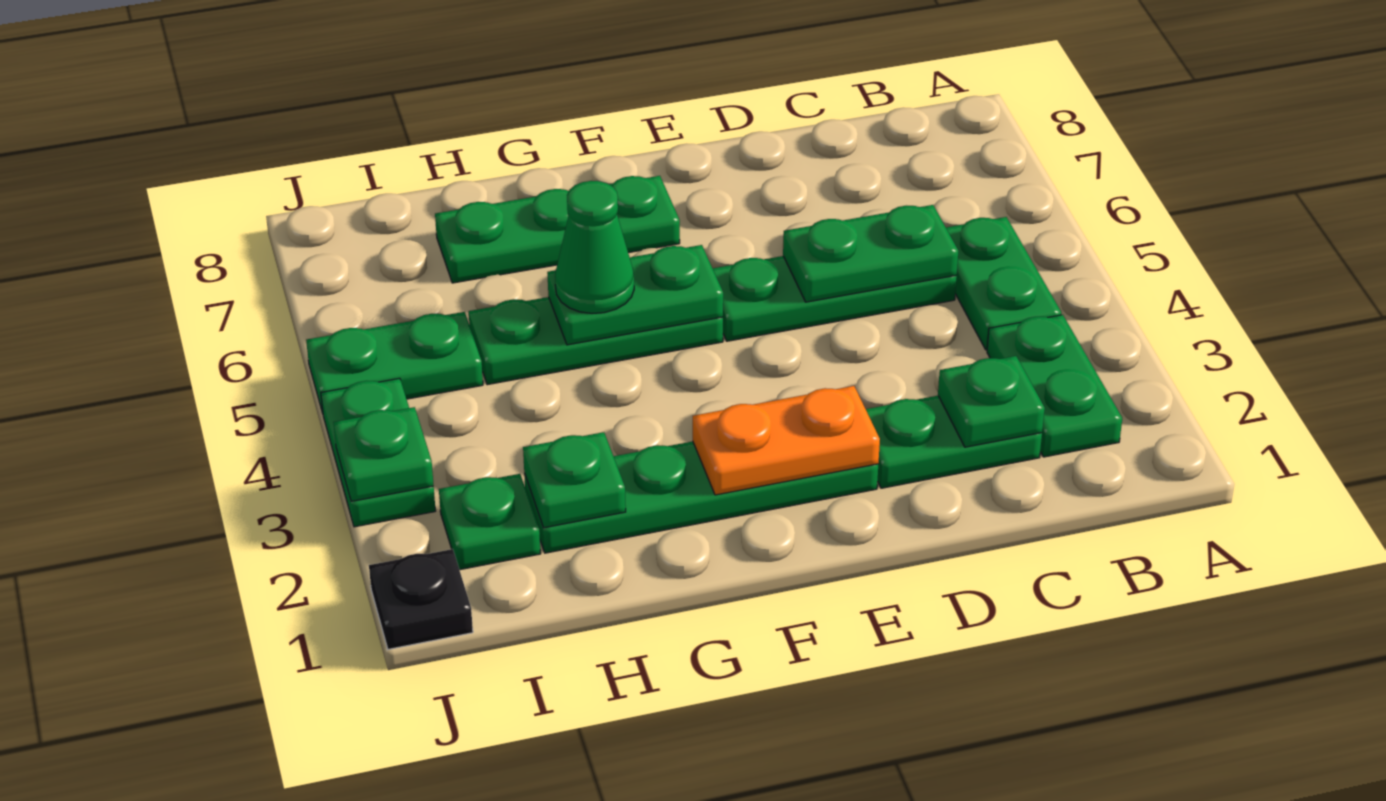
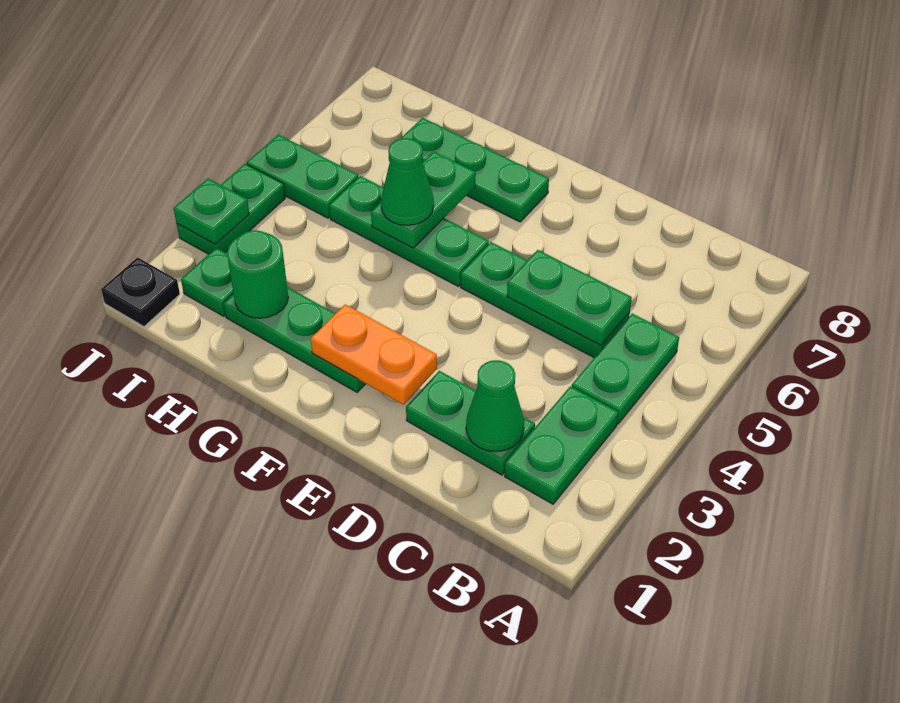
green 1x1 plate [938,356,1045,447] -> green 1x1 cone [466,360,524,452]
green 1x4 plate [524,441,878,553] -> green 1x3 plate [224,287,366,392]
green 1x2 plate [547,245,723,345] -> green 1x2 plate turned to [371,152,475,248]
green 1x1 plate [523,432,626,528] -> green 1x1 round brick [227,230,288,318]

